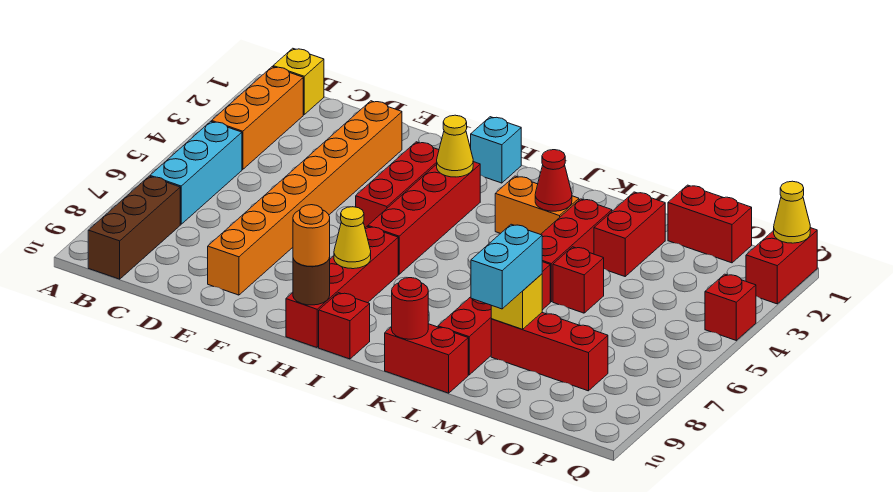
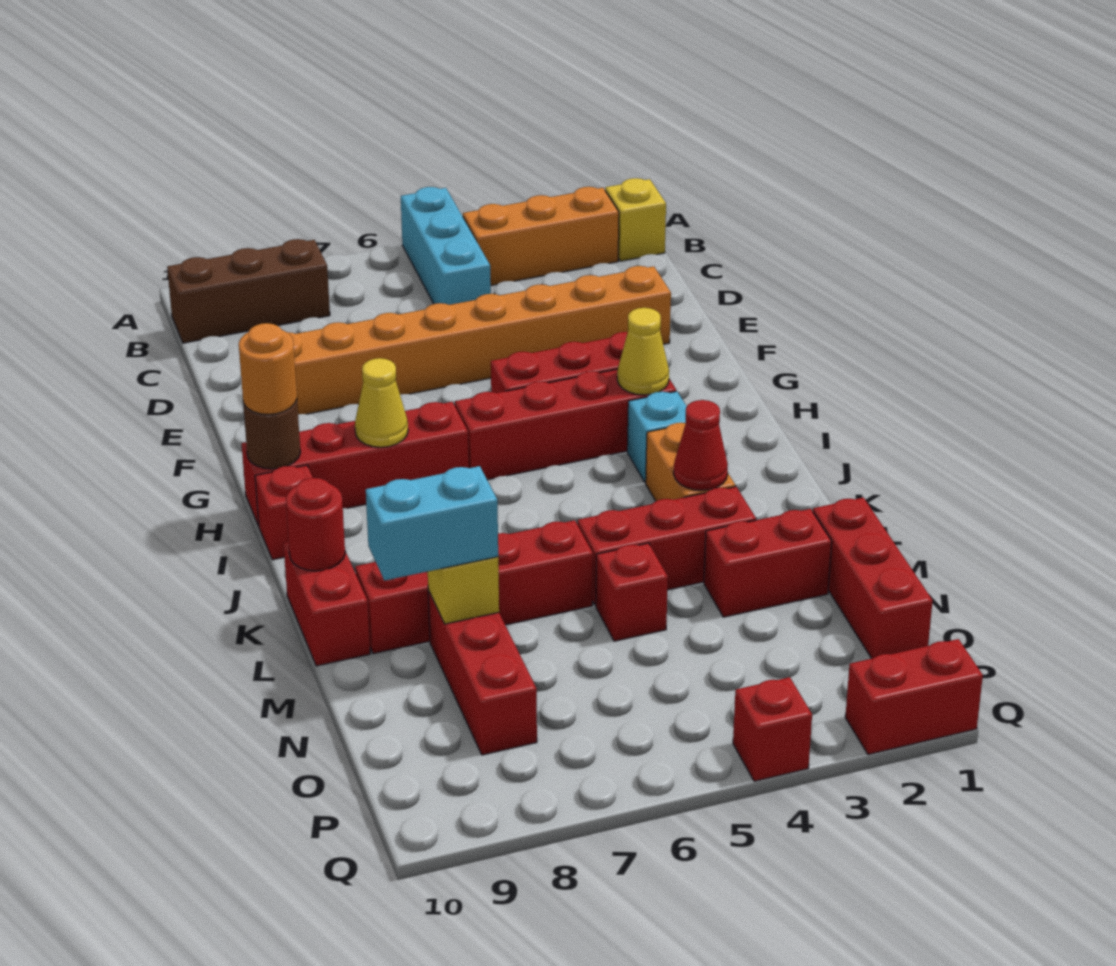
cyan 1x3 brick [150,121,242,224] -> cyan 1x3 brick turned to [401,187,491,305]
cyan 1x1 brick [471,117,521,183] -> cyan 1x1 brick moved to [627,391,687,483]
red 1x2 brick [668,185,752,263] -> red 1x3 brick [813,498,933,659]
yellow 1x1 cone [774,181,810,243] -> none

